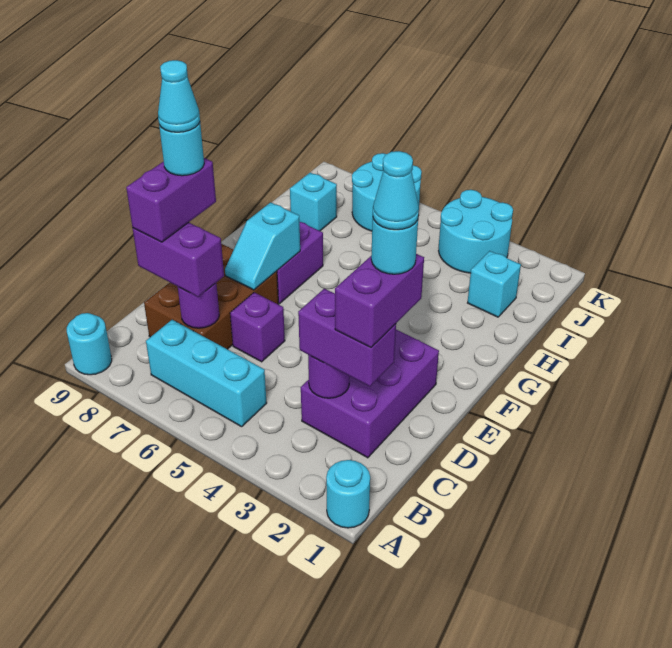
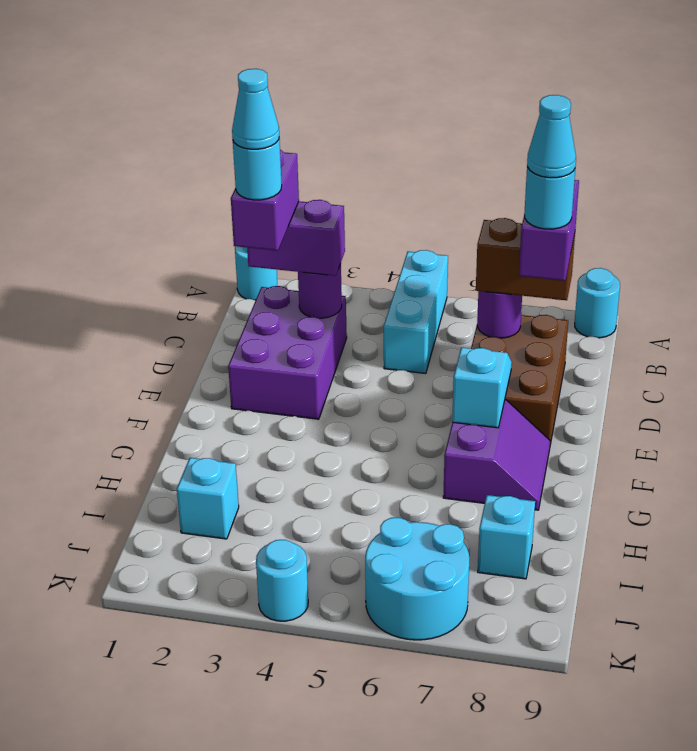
cyan 1x3 brick [146,320,267,427] -> cyan 1x3 brick turned to [384,250,448,374]
purple 1x2 brick [133,222,224,297] -> brown 1x2 brick [476,218,575,300]
purple 1x1 brick [230,292,285,362] -> none
cyan 2x2 round brick [439,190,513,273] -> cyan 1x1 round brick [256,540,308,621]

